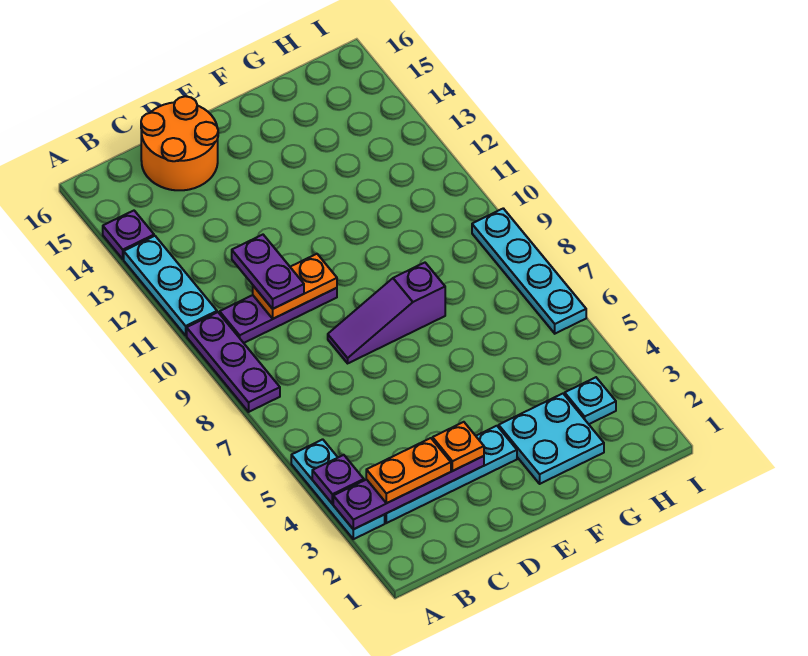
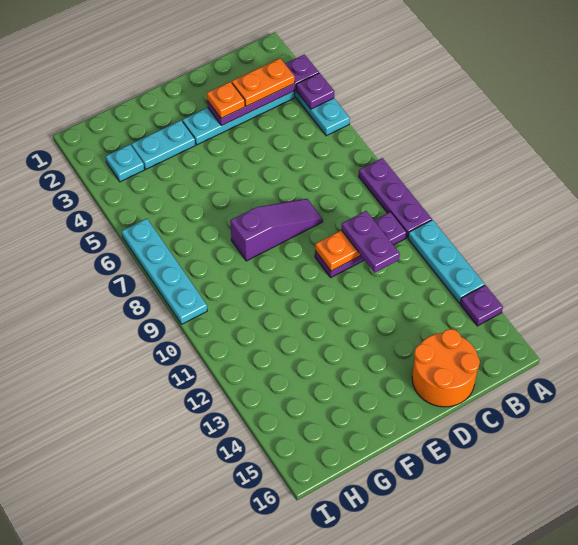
cyan 2x2 plate [499,394,604,484] -> cyan 1x2 plate [131,120,196,169]

